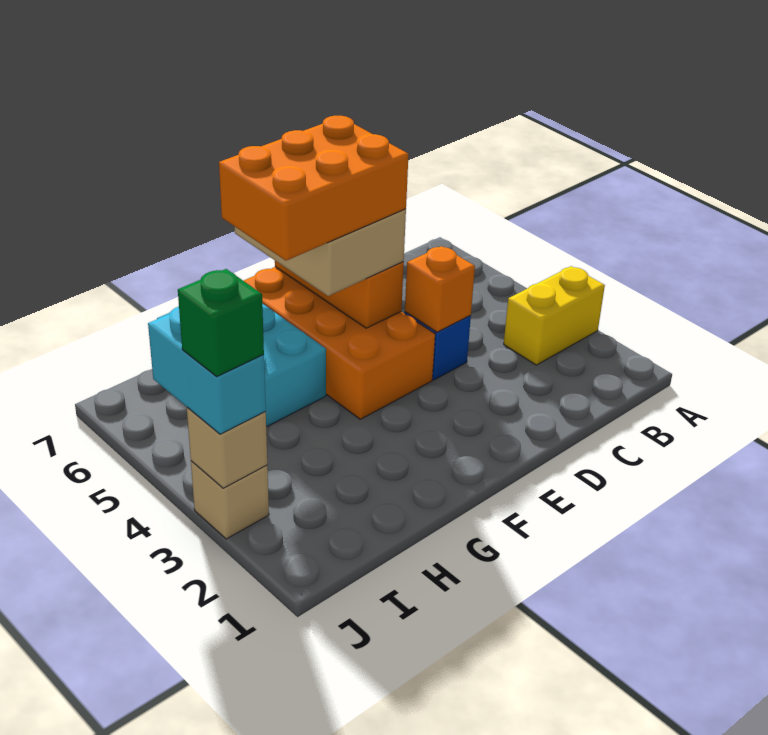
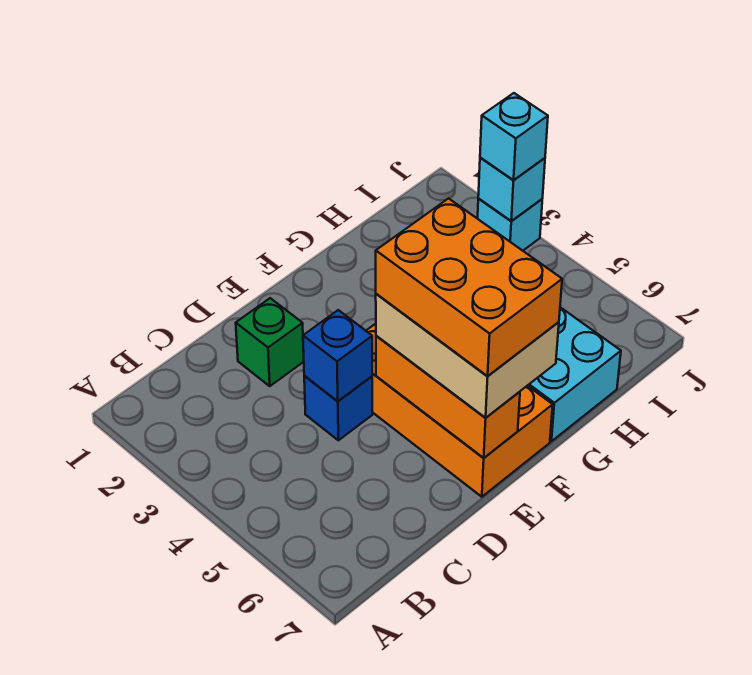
yellow 1x2 brick [504,266,605,365] -> none
orange 1x1 brick [405,246,475,332] -> blue 1x1 brick [303,310,372,401]
orange 2x3 brick [219,116,409,261] -> orange 2x3 brick turned to [376,199,562,376]
tan 1x1 brick [191,461,269,539] -> cyan 1x1 brick [478,199,542,251]
tan 1x1 brick [187,407,267,488] -> cyan 1x1 brick [478,158,545,221]
cyan 1x2 brick [148,307,266,434] -> cyan 1x1 brick [480,93,548,180]
green 1x1 brick [178,269,264,376] -> green 1x1 brick moved to [236,298,304,386]

